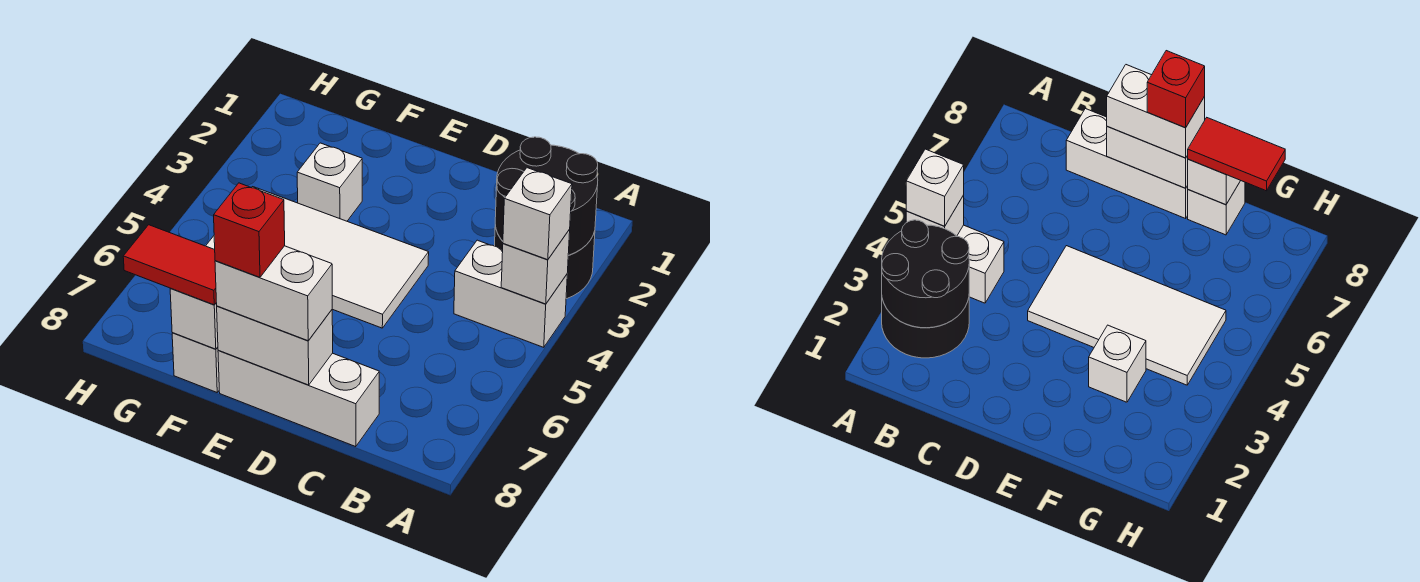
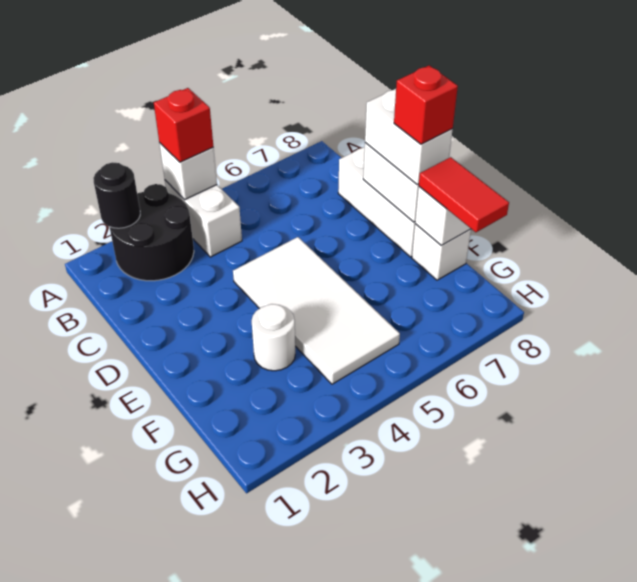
black 2x2 round brick [495,137,598,255] -> black 1x1 round brick [93,162,140,228]
white 1x1 brick [503,168,572,260] -> red 1x1 brick [154,88,213,162]
white 1x1 brick [297,143,362,221] -> white 1x1 round brick [252,304,295,371]

